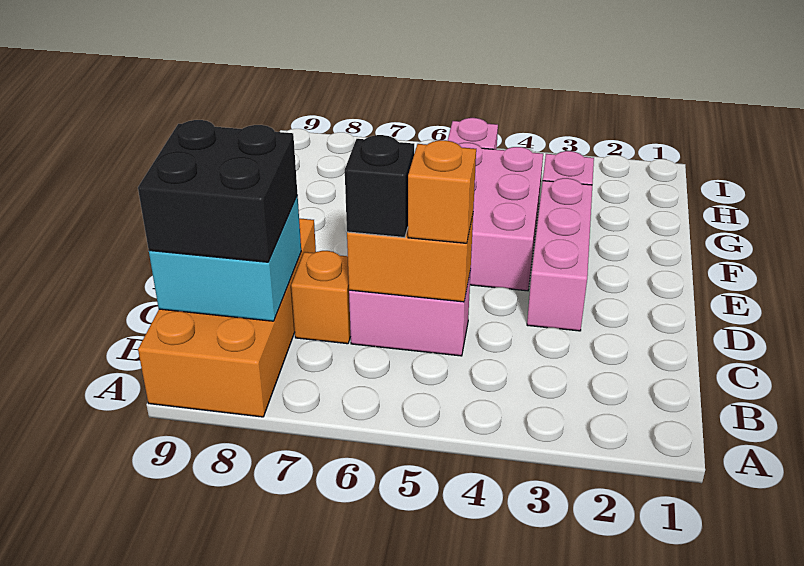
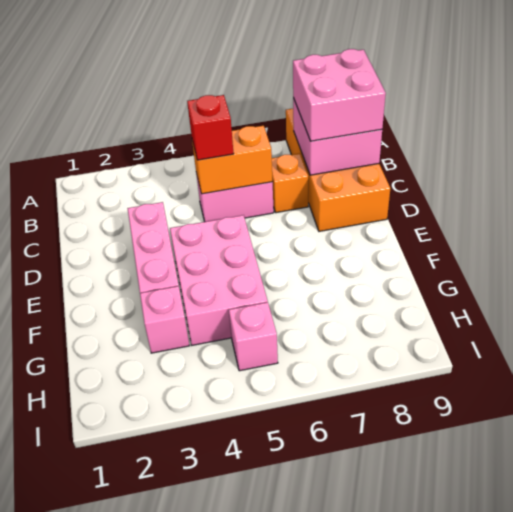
cyan 2x2 brick [149,195,301,321] -> pink 2x2 brick [293,98,382,175]
black 2x2 brick [138,120,297,262] -> pink 2x2 brick [293,49,386,141]
orange 1x1 brick [408,140,476,243] -> red 1x1 brick [187,95,234,160]
black 1x1 brick [345,135,414,238] -> none

